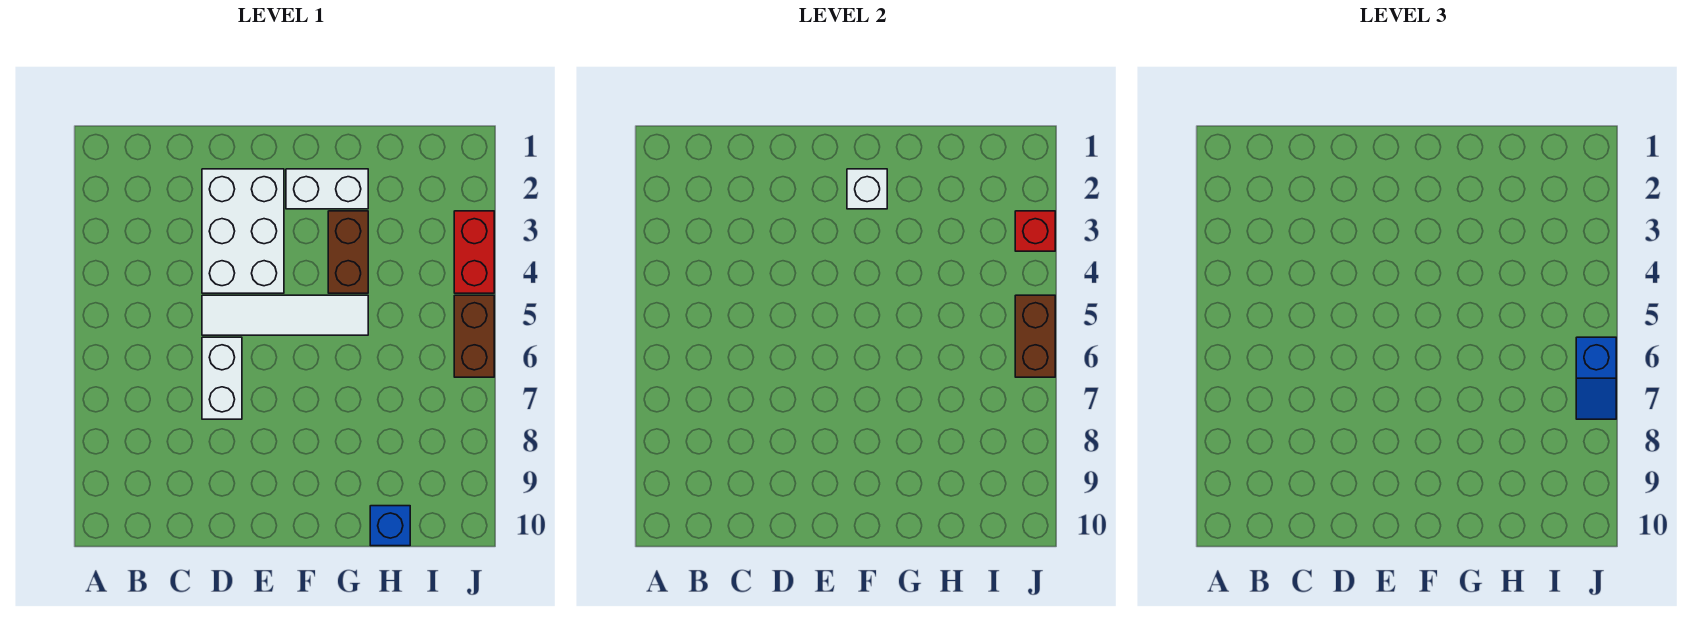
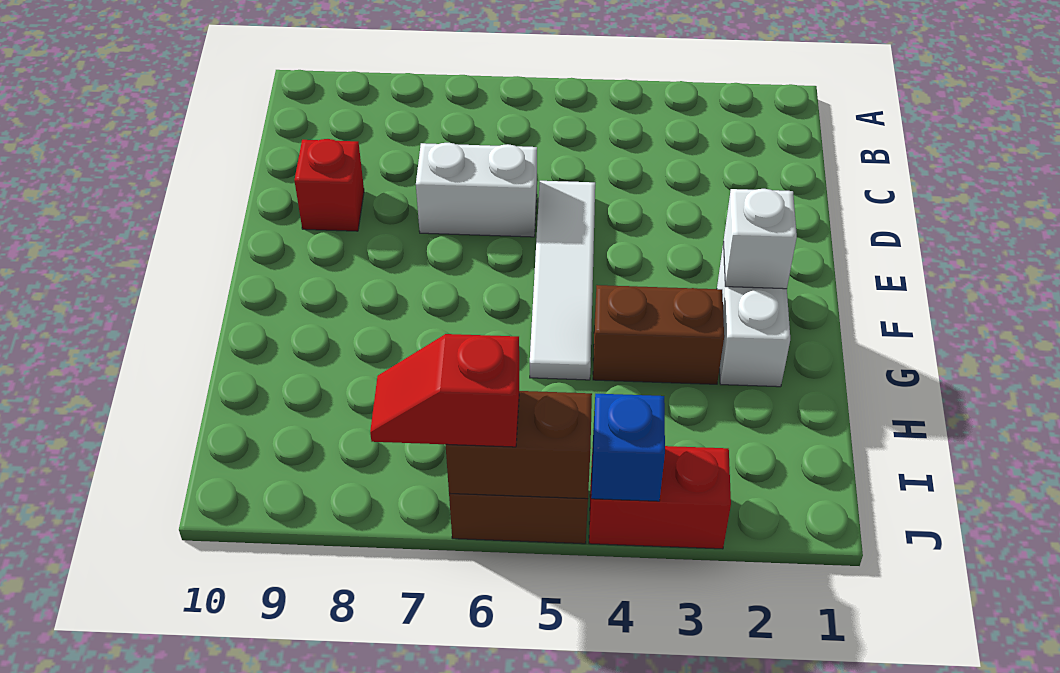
white 2x3 brick [202,169,284,293] -> none
blue 1x1 brick [370,506,410,546] -> blue 1x1 brick moved to [591,394,665,501]
red 1x1 brick [1015,211,1055,251] -> red 1x1 brick moved to [294,139,364,231]
blue 1x2 slope [1576,337,1616,419] -> red 1x2 slope [370,334,519,447]

